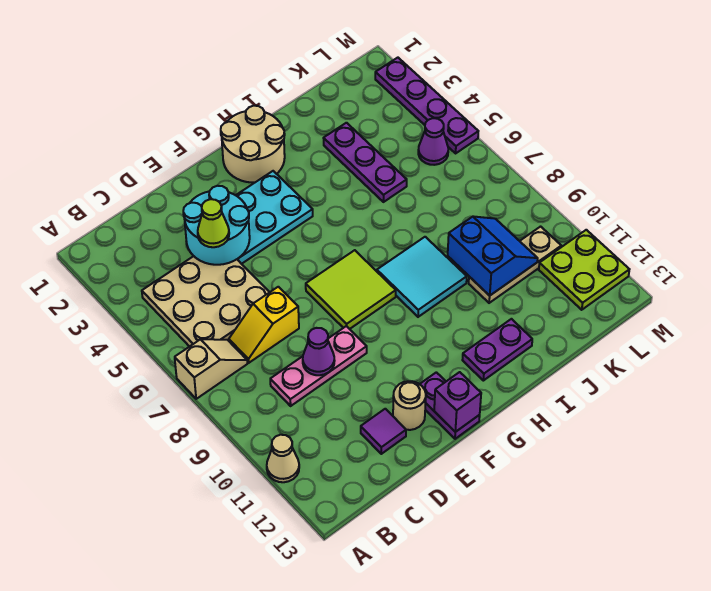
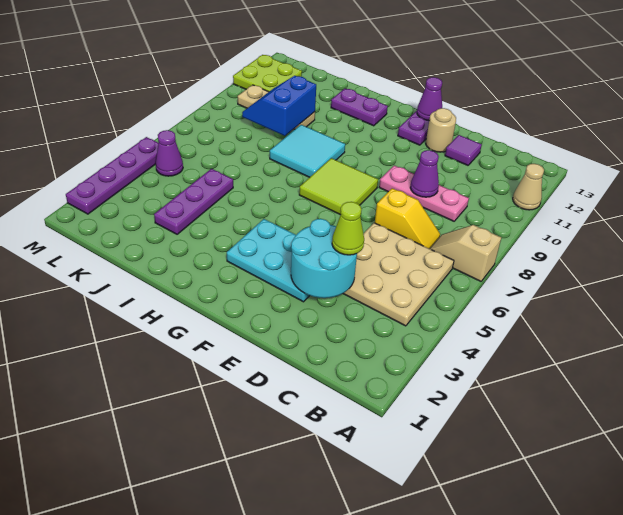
purple 1x1 brick [434,372,481,432] -> purple 1x1 cone [417,77,442,120]
tan 2x2 round brick [221,106,285,182] -> none

